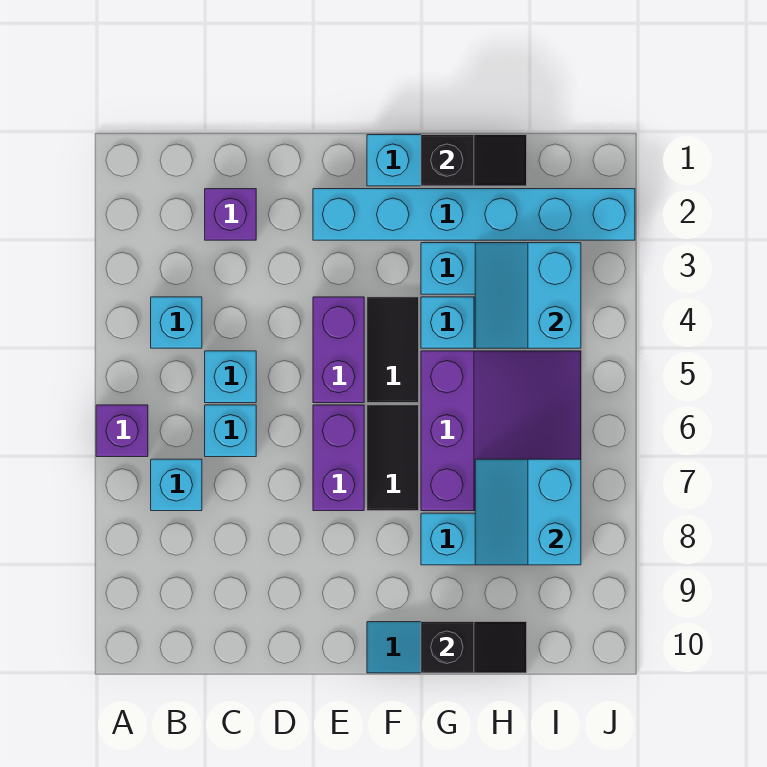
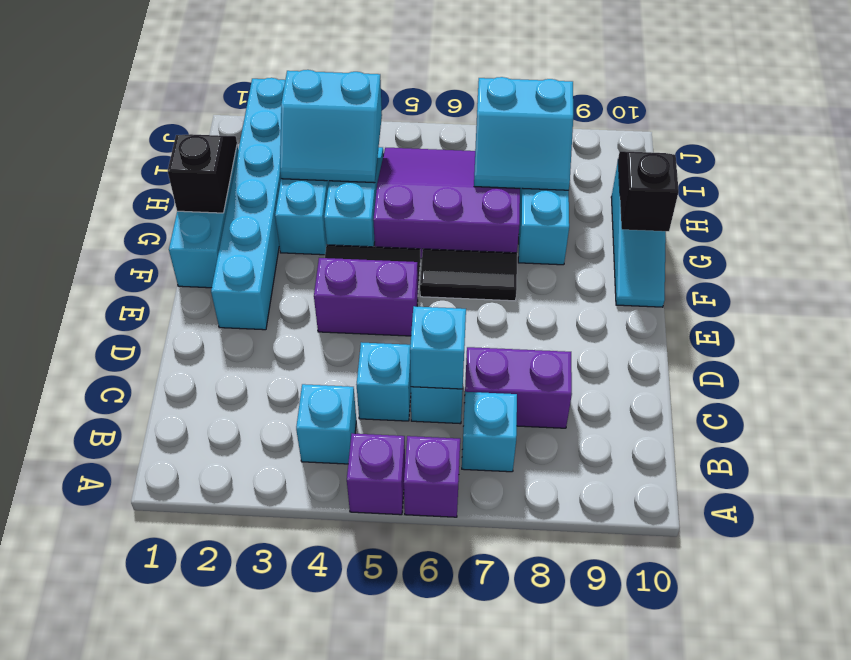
purple 1x1 brick [205,189,256,240] -> purple 1x1 brick moved to [347,433,405,515]
none -> cyan 1x1 brick [410,306,466,389]
purple 1x2 brick [313,405,364,511] -> purple 1x2 brick moved to [464,347,572,428]

